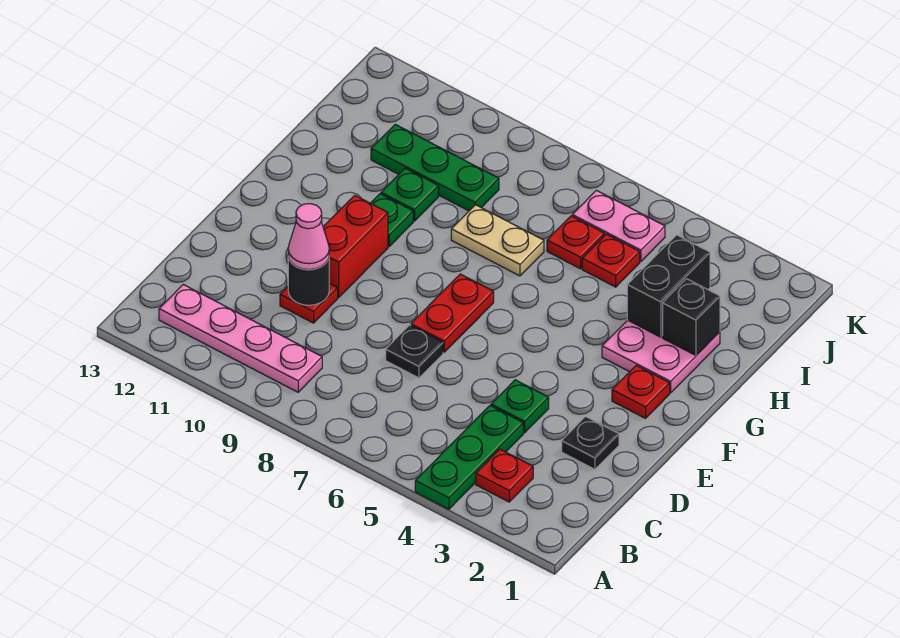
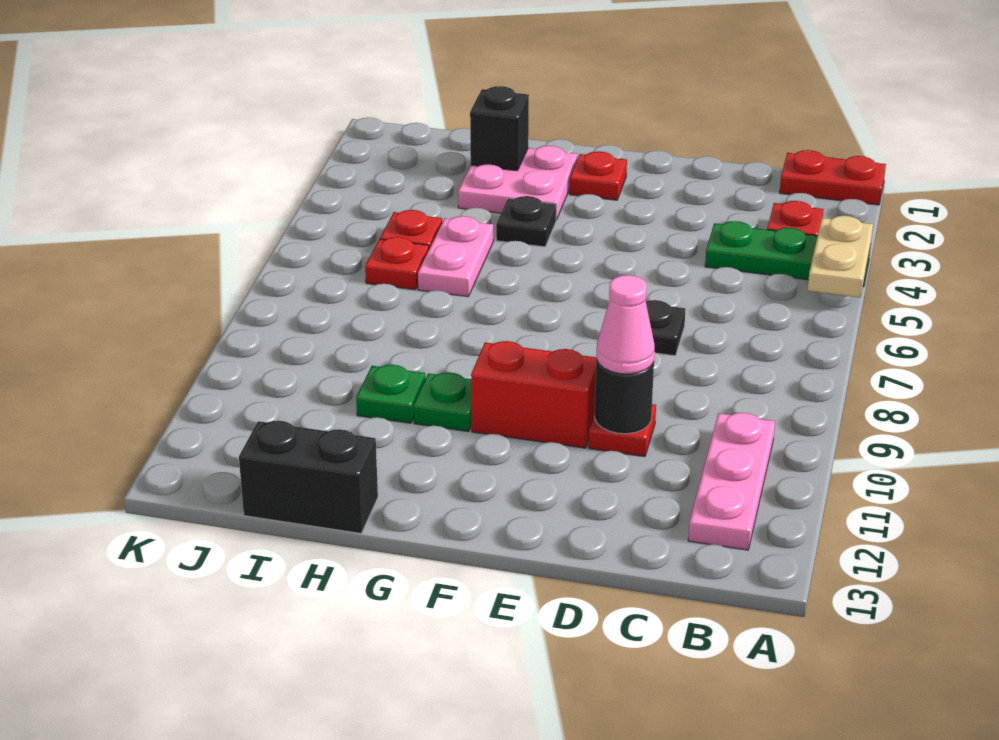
pink 1x4 plate [159,285,322,392] -> pink 1x3 plate [688,413,775,550]
black 1x1 plate [562,417,619,469] -> black 1x1 plate moved to [496,196,556,247]
green 1x1 plate [491,380,549,433] -> none
red 1x2 plate [411,274,494,352] -> red 1x2 plate moved to [780,150,886,205]
black 1x2 brick [627,235,710,337] -> black 1x2 brick moved to [239,421,378,533]
tan 1x2 plate [451,205,544,276] -> tan 1x2 plate moved to [808,216,873,298]
green 1x3 plate [371,124,499,211] -> none
pink 1x2 plate [572,190,665,262] -> pink 1x2 plate moved to [418,216,493,297]

